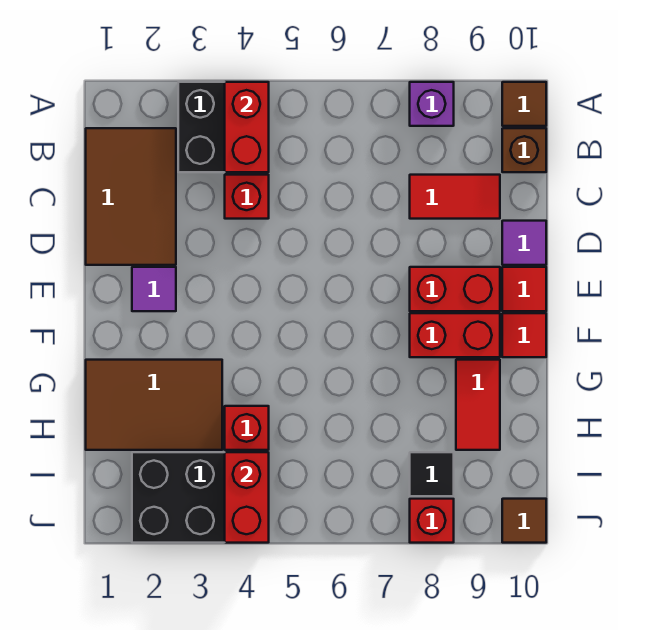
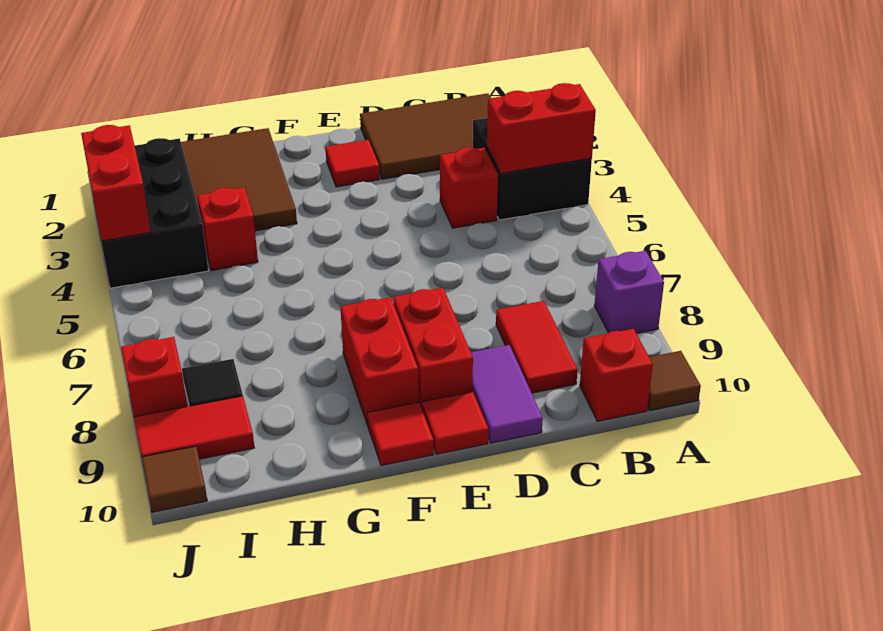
brown 1x1 brick [502,128,546,172] -> red 1x1 brick [580,329,653,421]
purple 1x1 tile [502,221,546,265] -> purple 1x2 tile [471,345,543,443]
purple 1x1 tile [132,267,176,311] -> red 1x1 tile [326,140,380,187]
red 1x2 tile [456,360,500,450] -> red 1x2 tile moved to [134,396,254,459]
red 1x2 brick [225,452,269,543] -> red 1x2 brick turned to [81,125,151,241]

